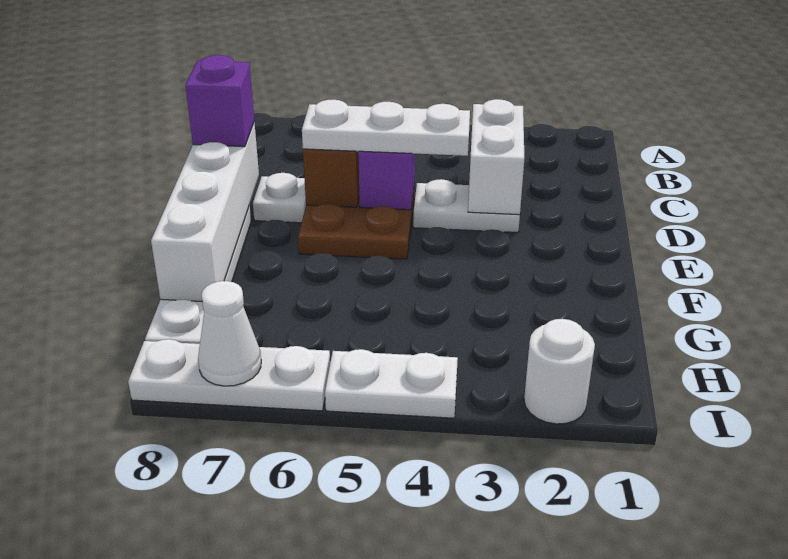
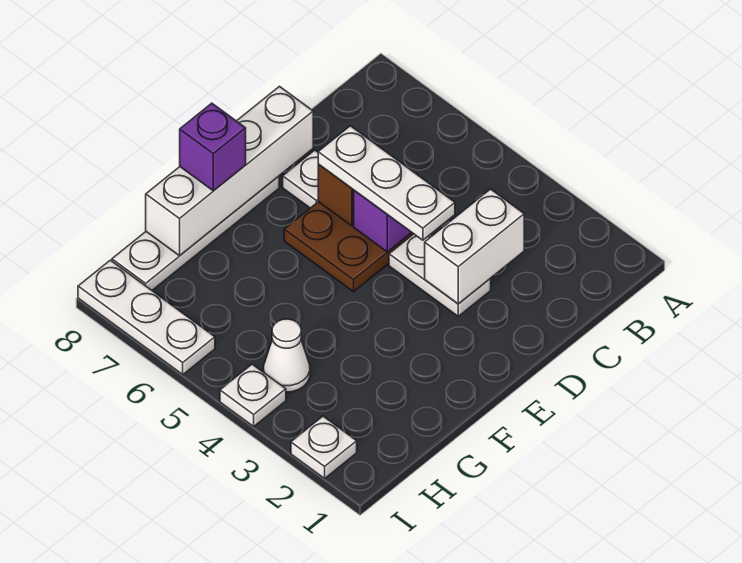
purple 1x1 brick [185,55,254,147] -> purple 1x1 brick moved to [180,103,246,191]
white 1x1 round brick [524,319,595,424] -> white 1x1 plate [291,416,357,478]
white 1x2 plate [325,349,458,418] -> white 1x1 plate [220,364,286,426]
white 1x1 cone [198,281,261,386] -> white 1x1 cone moved to [264,319,310,392]

